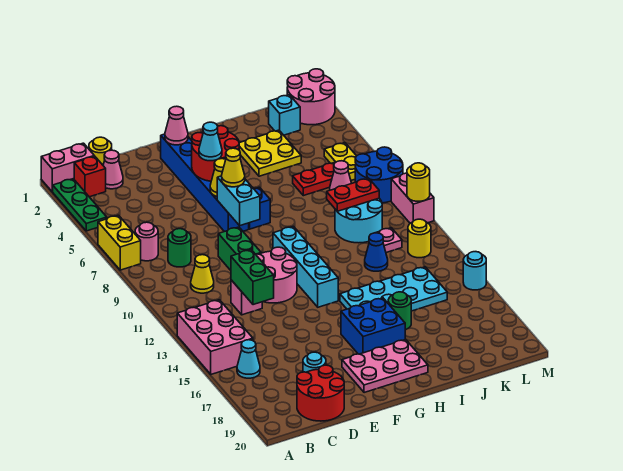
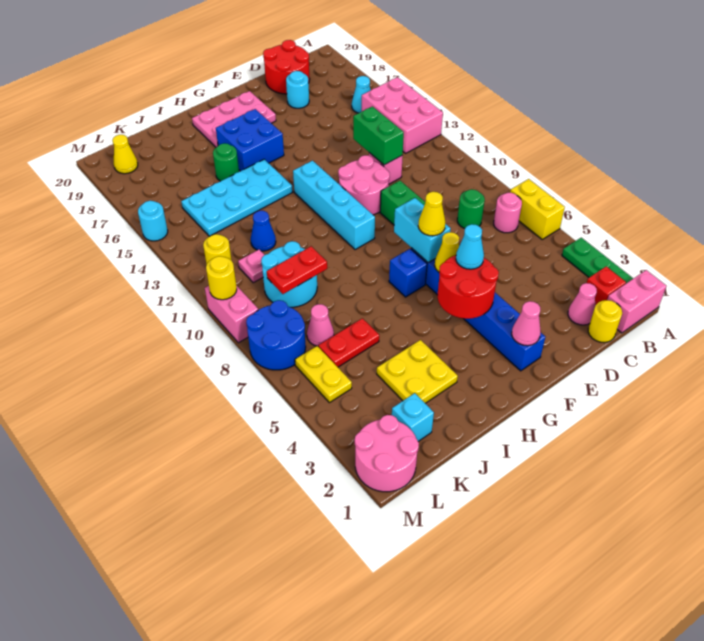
yellow 1x1 cone [191,255,214,293] -> yellow 1x1 cone moved to [112,135,138,174]

